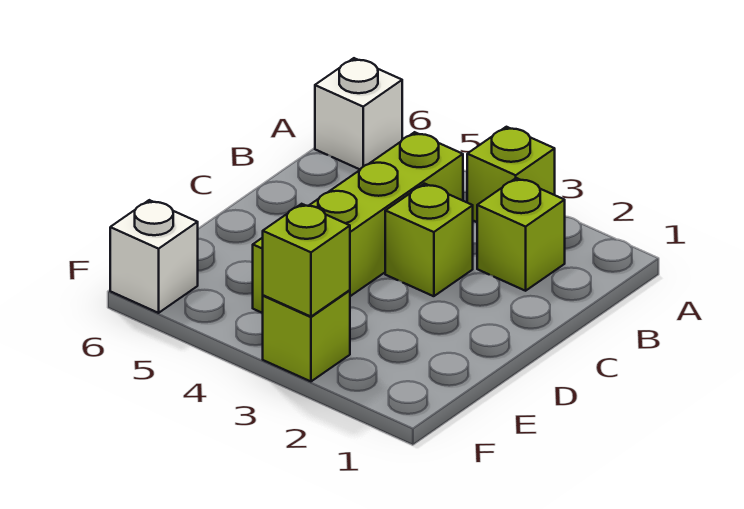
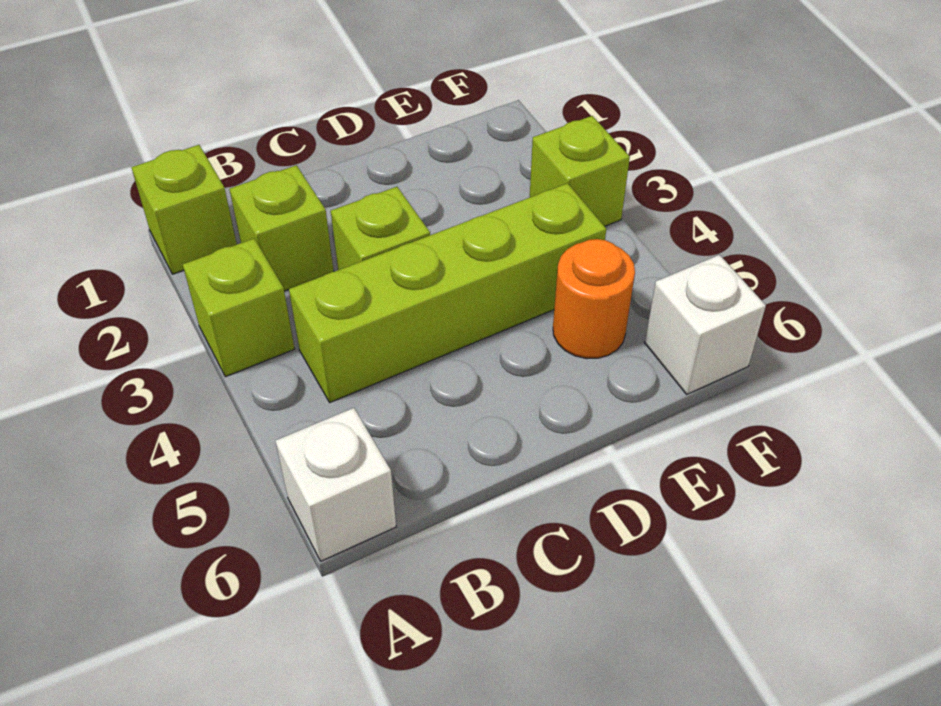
none -> orange 1x1 round brick [553,239,635,359]
lime 1x1 brick [263,204,350,317] -> lime 1x1 brick moved to [131,145,237,274]

